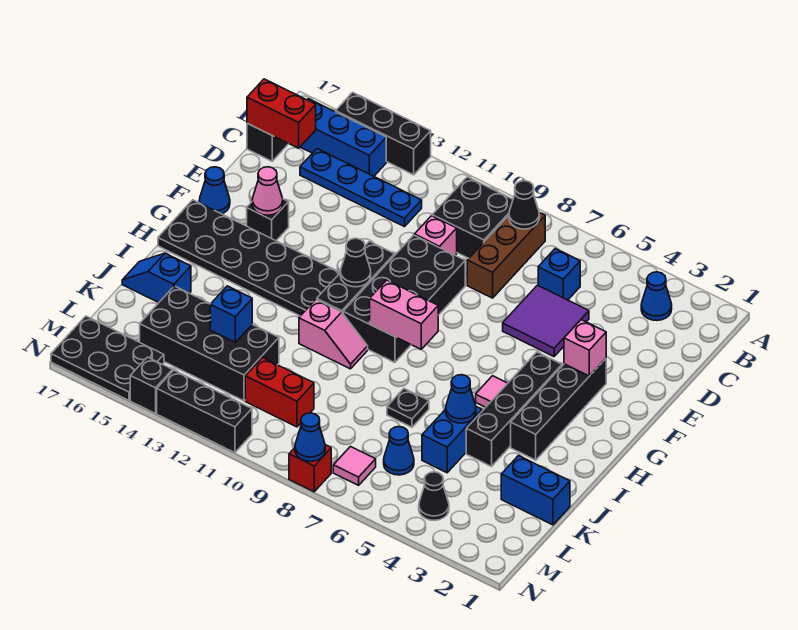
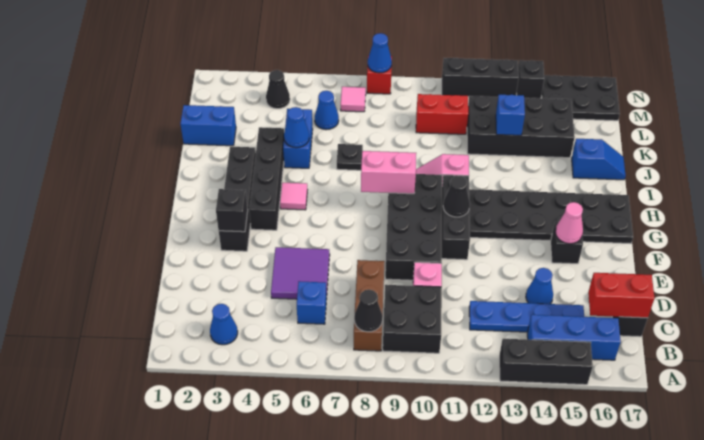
pink 1x1 brick [564,320,606,376] -> black 1x1 brick [216,189,248,232]
blue 1x1 cone [199,167,230,214] -> blue 1x1 cone moved to [526,268,553,304]

